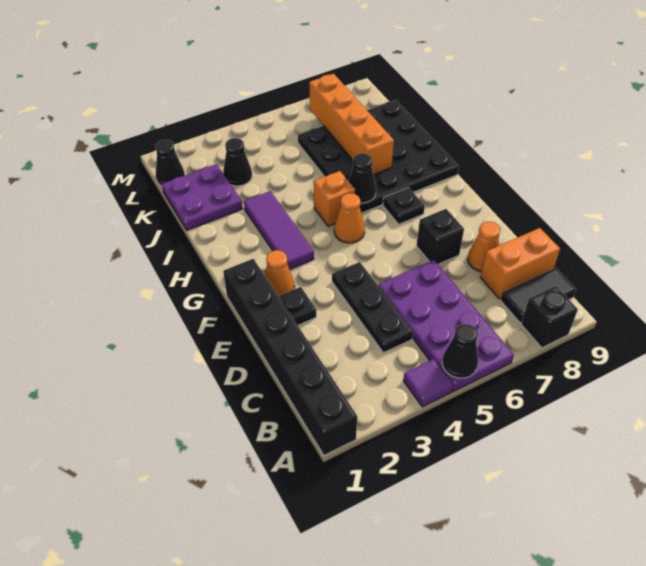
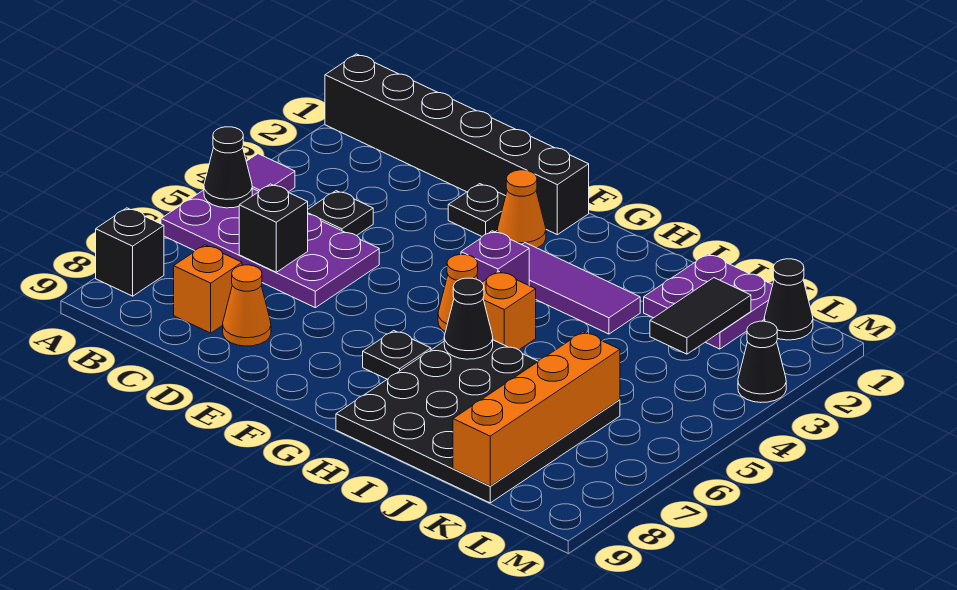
black 1x2 tile [500,268,576,323] -> black 1x2 tile moved to [650,278,751,354]
black 1x3 plate [332,262,413,353] -> black 1x1 plate [308,191,373,236]
orange 1x2 brick [481,228,560,299] -> orange 1x1 brick [174,245,242,333]
black 1x1 brick [416,209,464,264] -> black 1x1 brick moved to [239,184,308,272]
none -> purple 1x1 brick [461,231,529,285]
orange 1x4 brick [309,74,394,175] -> orange 1x4 brick turned to [453,332,620,486]
black 1x1 cone [223,138,252,186] -> black 1x1 cone moved to [738,321,786,403]

